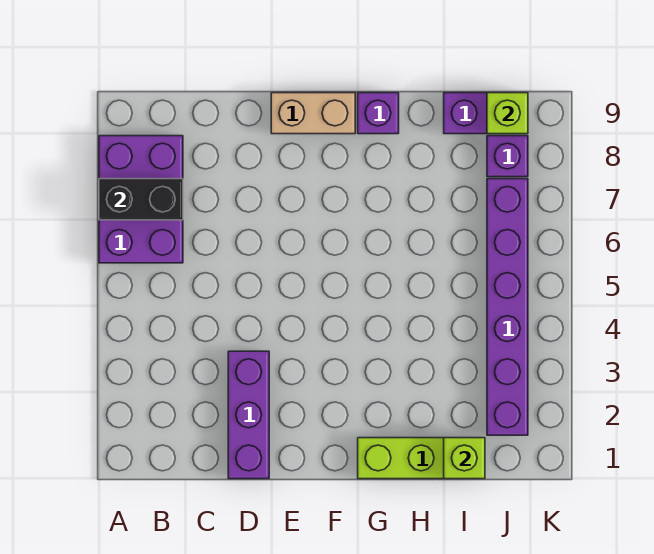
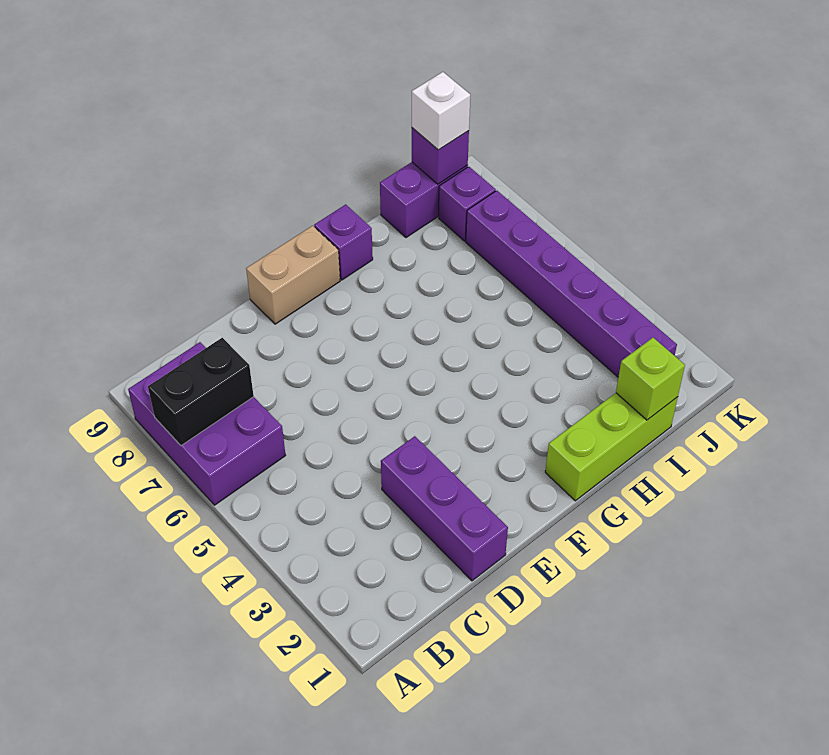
lime 1x1 brick [487,93,528,134] -> purple 1x1 brick [412,128,469,184]
none -> white 1x1 brick [412,72,470,150]

